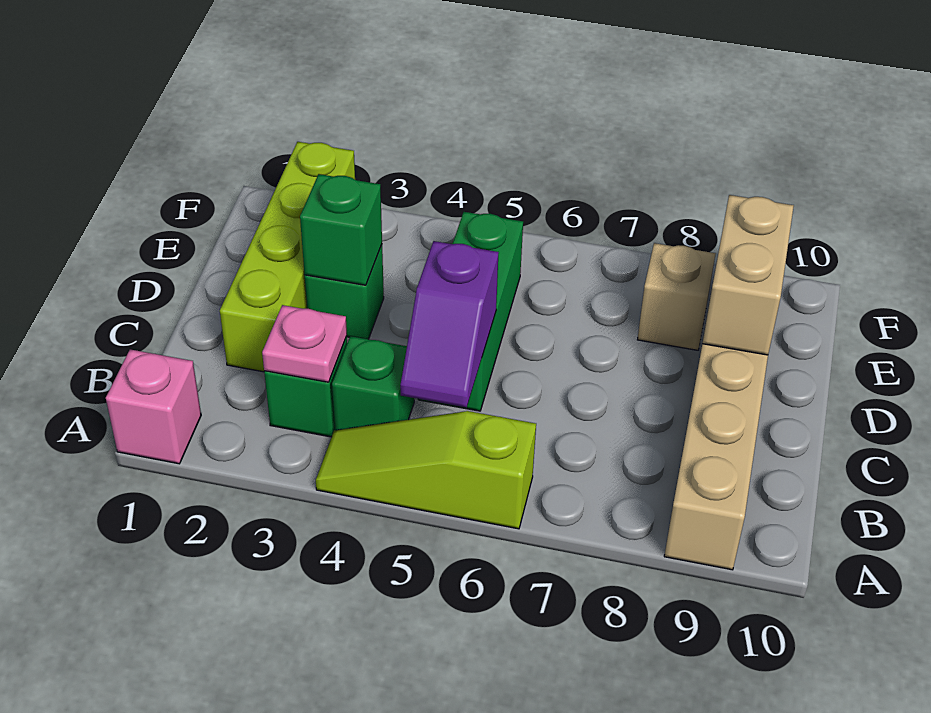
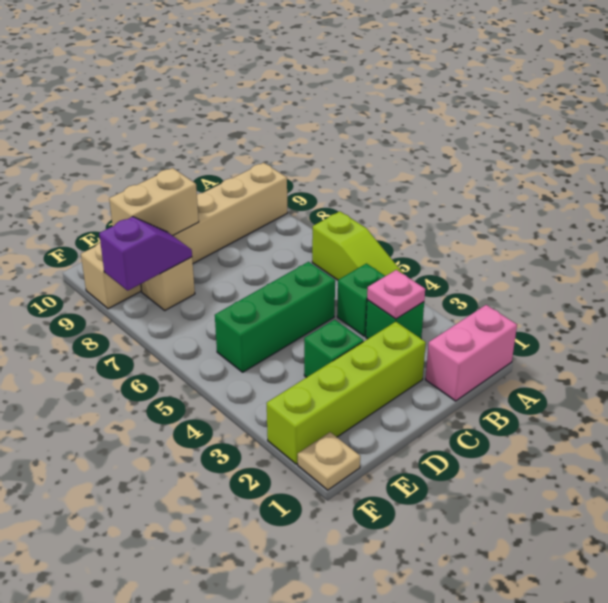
pink 1x1 brick [106,349,201,464] -> pink 1x2 brick [426,305,517,401]
purple 1x2 slope [400,241,499,407] -> purple 1x2 slope moved to [99,217,192,291]
green 1x1 brick [300,174,382,285] -> none
none -> tan 1x1 plate [298,432,360,490]

